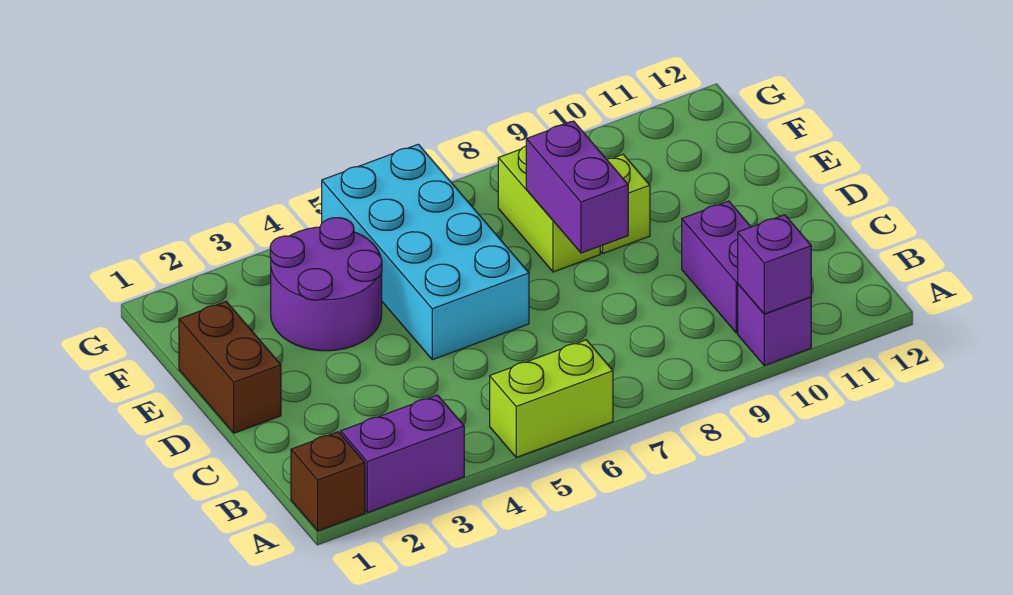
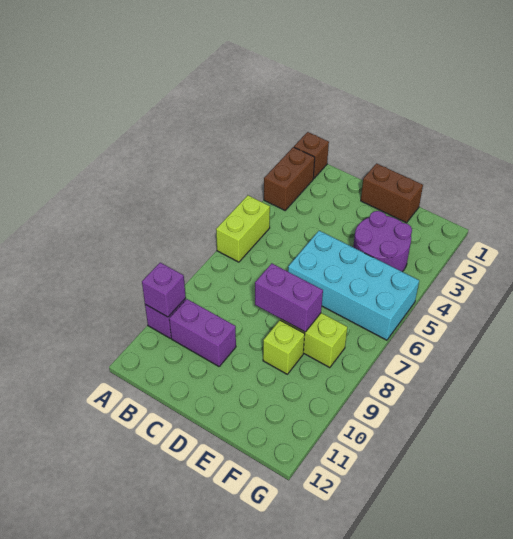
purple 1x2 brick [341,395,464,513] -> brown 1x2 brick [264,147,315,210]

